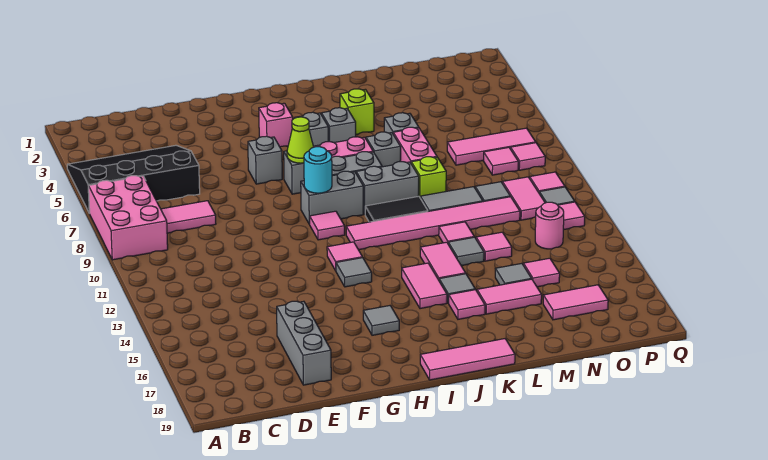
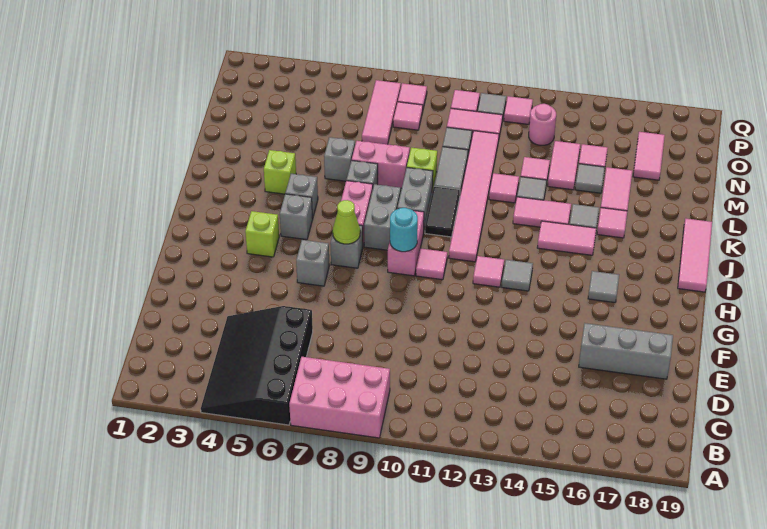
pink 1x2 tile [161,201,216,233] -> pink 1x2 tile moved to [548,141,580,190]
pink 1x1 brick [259,103,293,147] -> lime 1x1 brick [245,211,279,257]
grey 1x2 brick [301,171,363,224] -> pink 1x2 brick [388,208,424,276]

